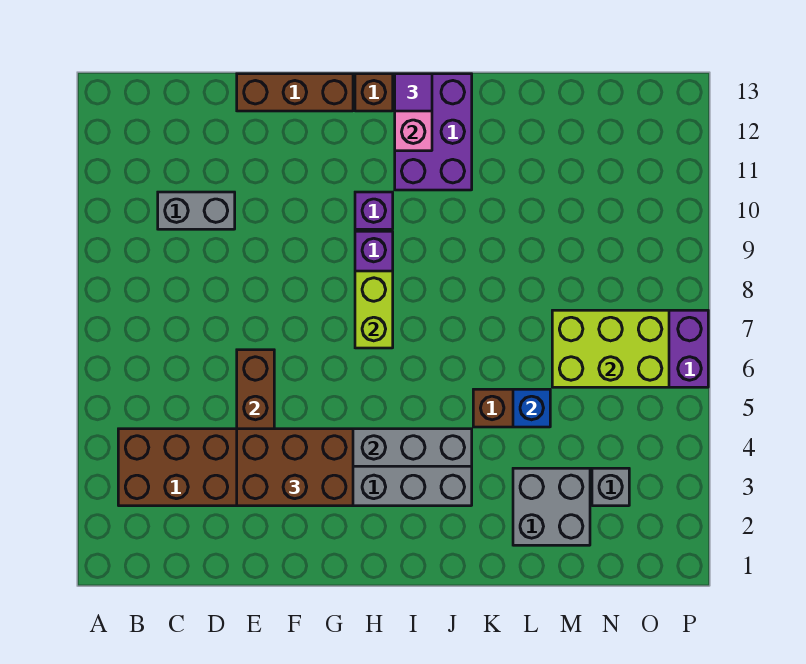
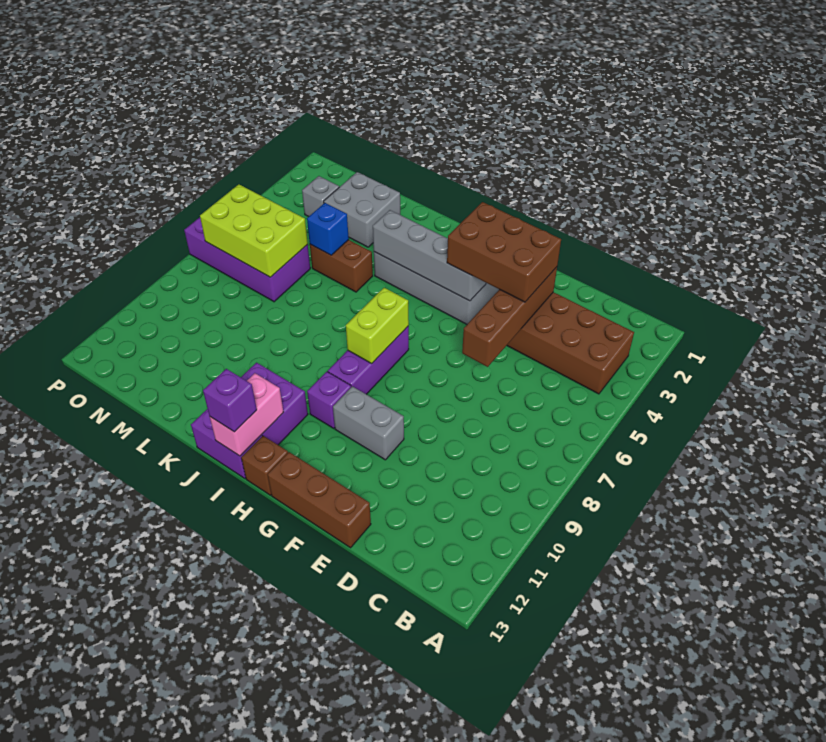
grey 1x2 brick [158,192,235,229] -> grey 1x2 brick moved to [333,386,404,460]
purple 1x1 tile [395,74,432,111] -> purple 1x1 brick [203,369,257,432]

